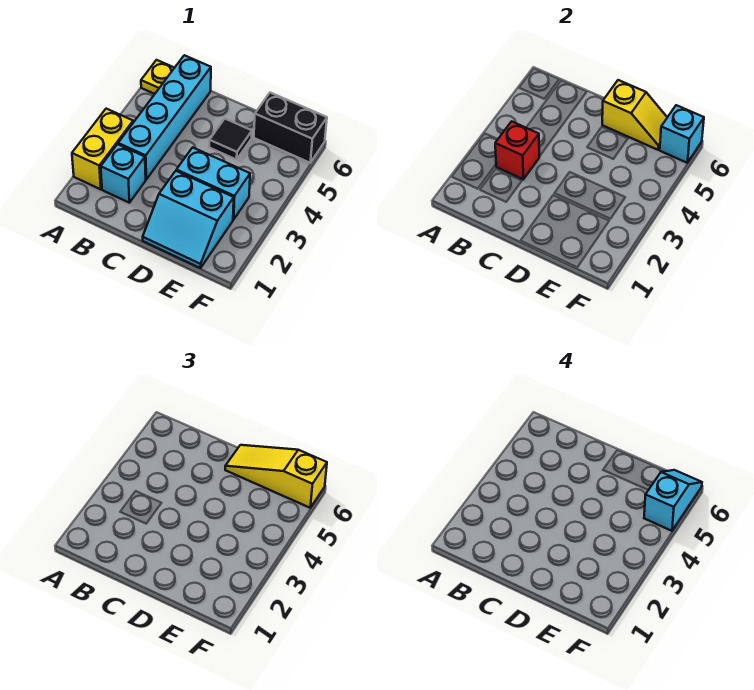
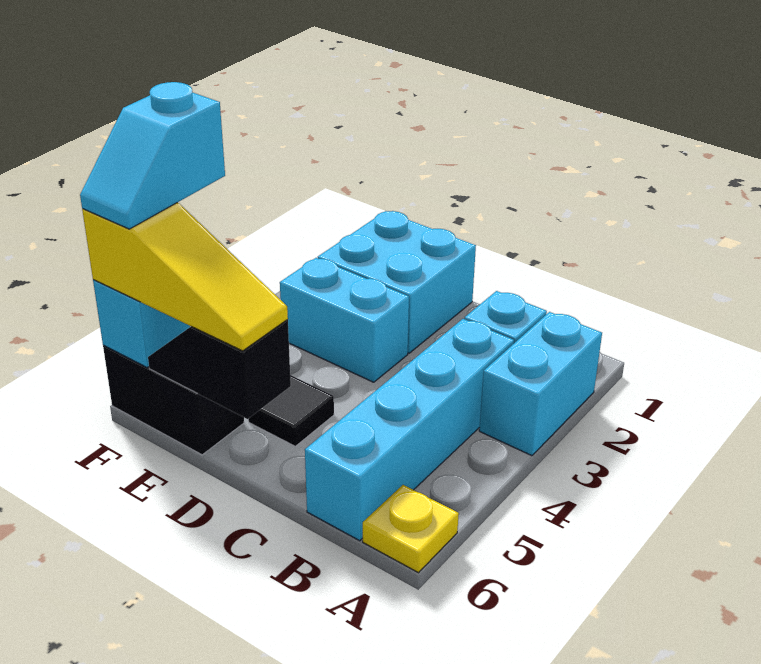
yellow 1x2 brick [72,109,133,189] -> cyan 1x2 brick [479,312,602,456]
red 1x1 brick [495,121,539,179] -> none
cyan 2x2 slope [143,171,234,268] -> cyan 2x2 brick [318,211,476,353]
yellow 1x2 slope [602,80,667,150] -> black 1x2 slope [148,320,291,419]

